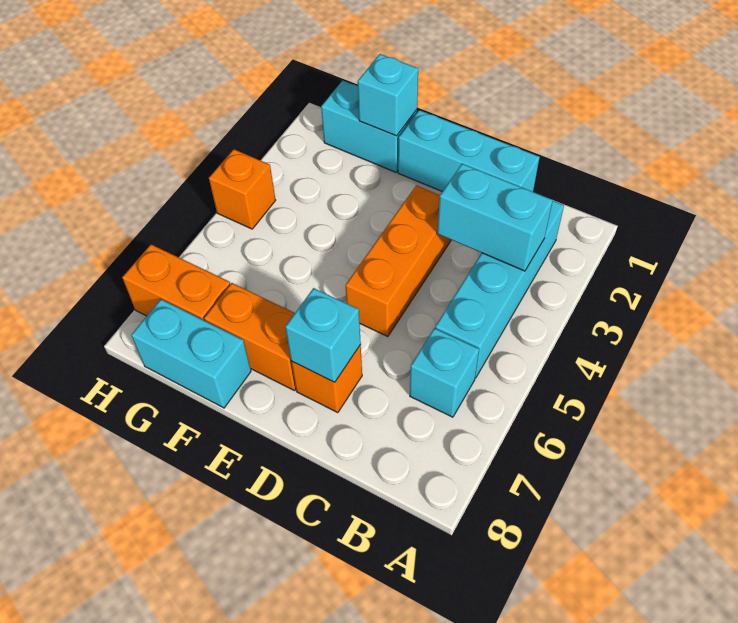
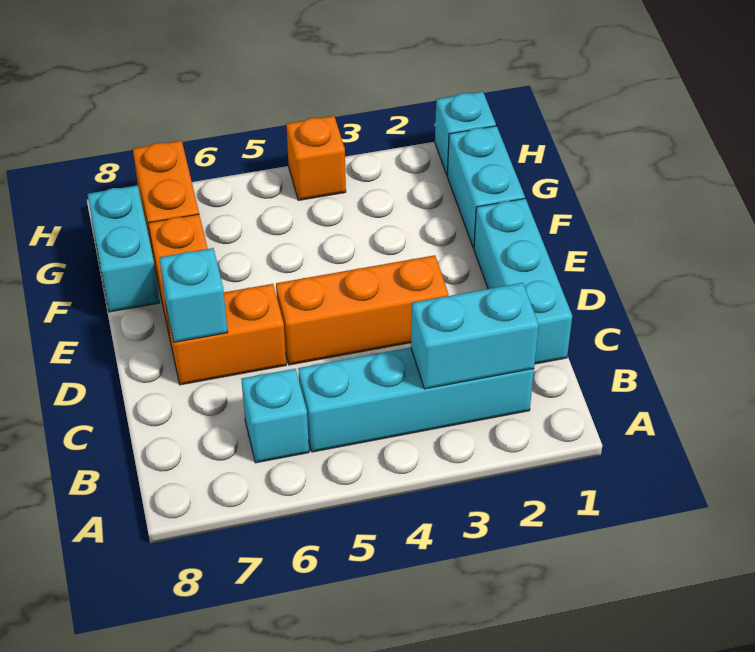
cyan 1x2 brick [437,164,553,271] -> cyan 1x2 brick turned to [411,283,539,389]
orange 1x1 brick [291,345,362,413] -> orange 1x2 brick [166,284,286,385]
cyan 1x1 brick [358,54,418,136] -> cyan 1x1 brick moved to [435,92,496,174]

